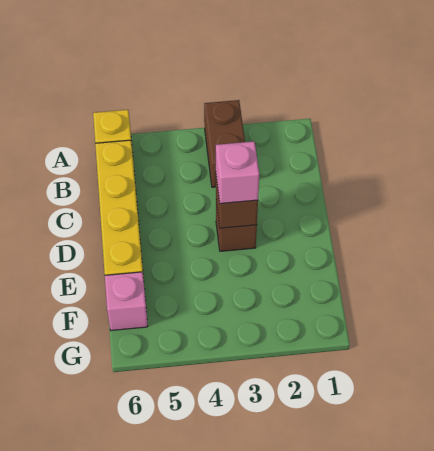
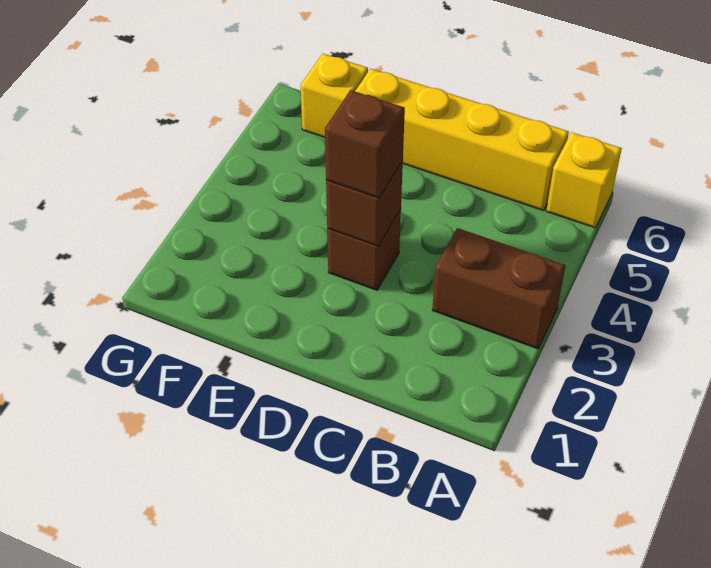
pink 1x1 brick [216,141,259,204] -> brown 1x1 brick [325,90,405,198]
pink 1x1 brick [105,272,148,330] -> yellow 1x1 brick [300,54,368,137]

